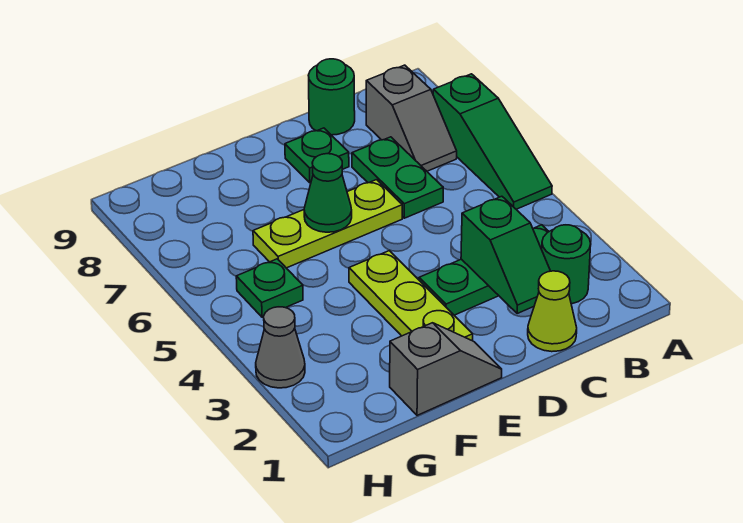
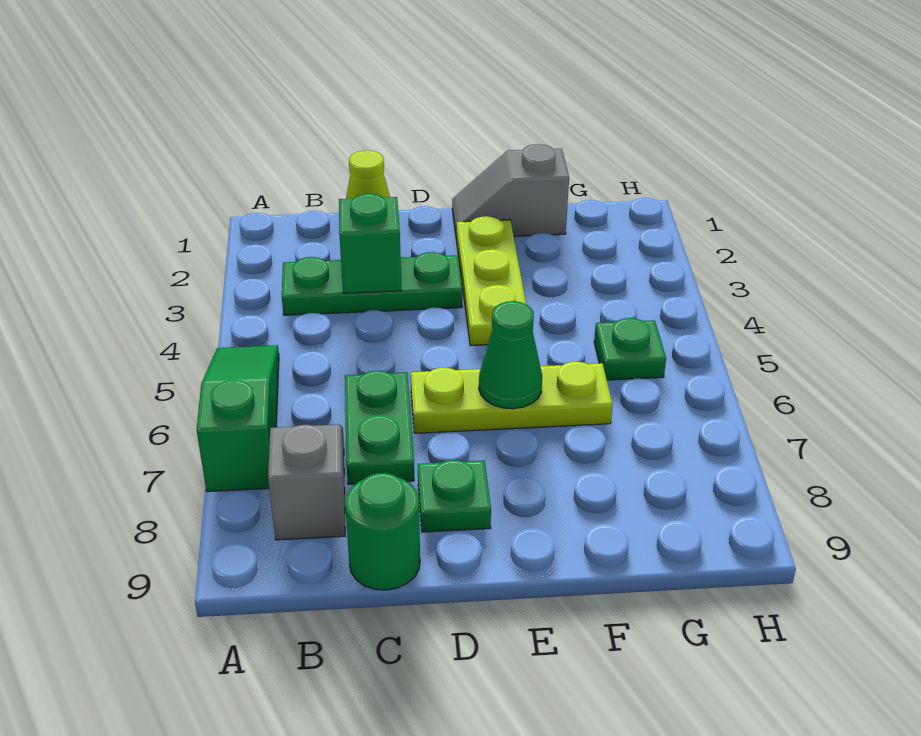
green 1x1 round brick [542,225,591,304] -> none
grey 1x1 cone [256,307,305,388] -> none

